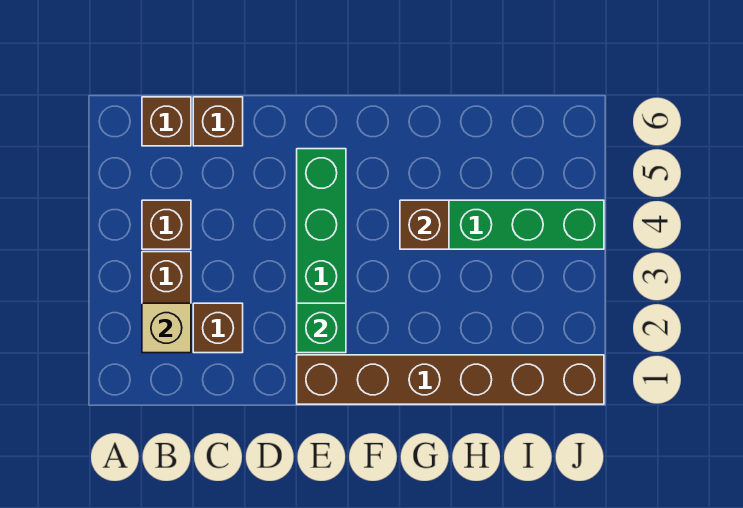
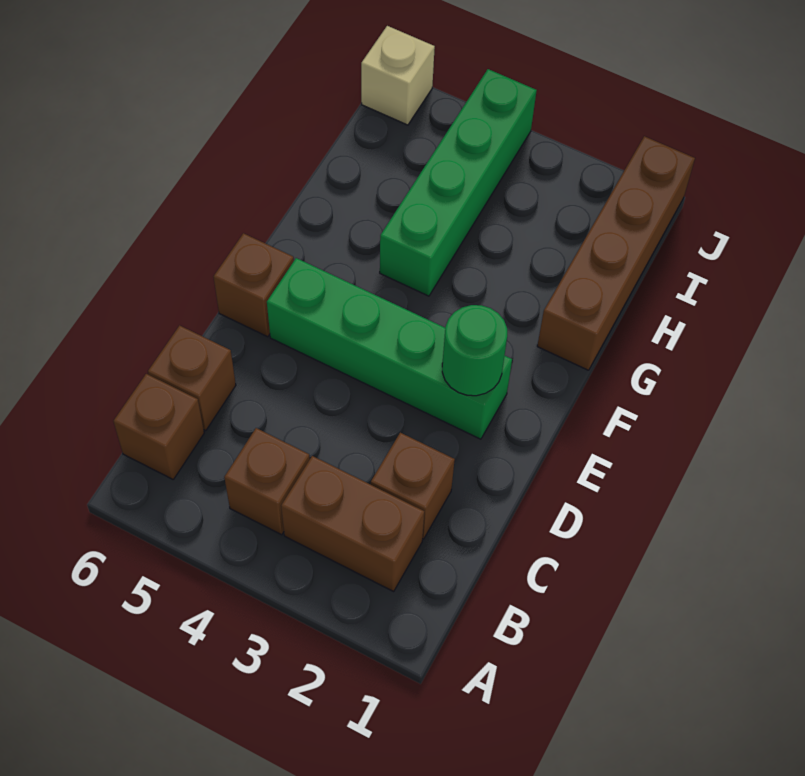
tan 1x1 brick [142,303,191,353] -> tan 1x1 brick moved to [361,26,435,125]
brown 1x6 brick [297,355,604,404] -> brown 1x4 brick [537,136,695,370]
green 1x1 brick [297,303,346,353] -> green 1x1 round brick [442,305,507,396]
brown 1x1 brick [400,200,449,249] -> brown 1x1 brick moved to [213,233,294,337]

